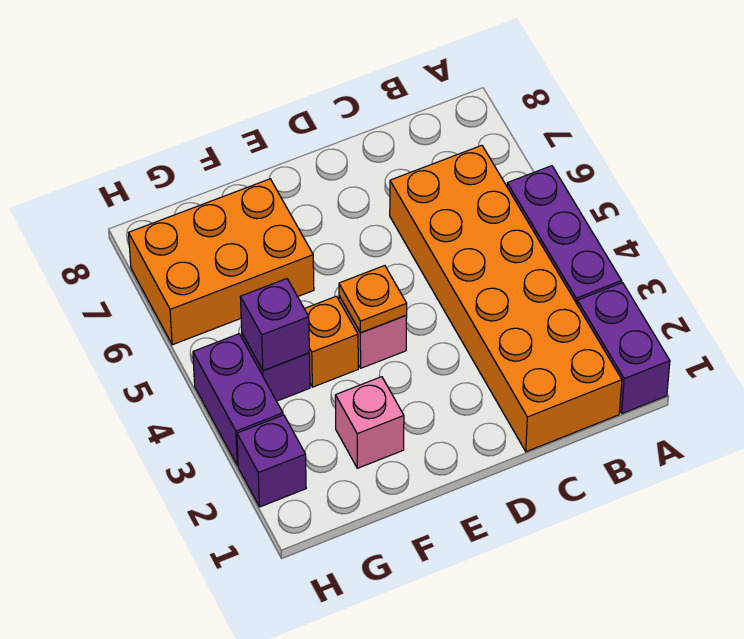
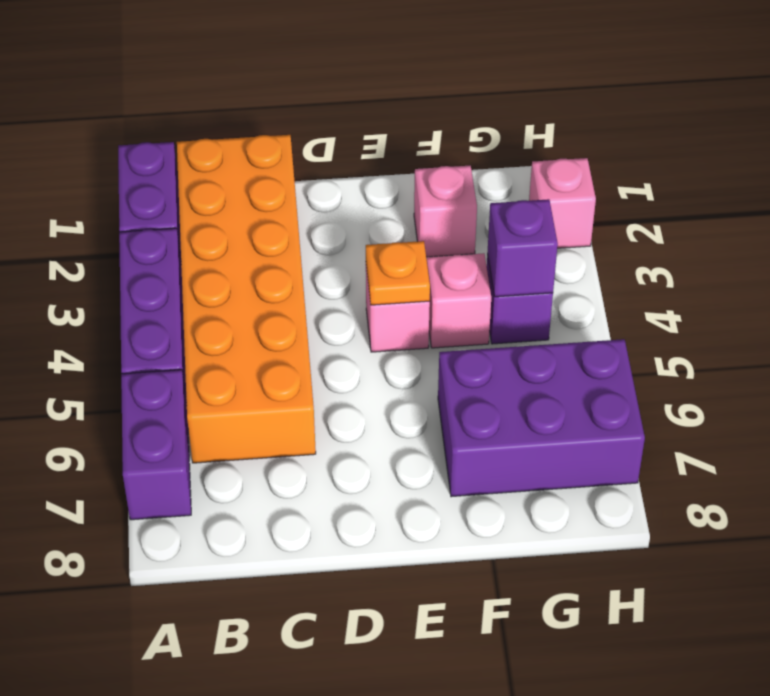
orange 1x1 brick [305,296,358,387] -> pink 1x1 brick [427,253,491,348]
orange 2x3 brick [129,179,314,345] -> purple 2x3 brick [438,339,645,497]
purple 1x1 brick [237,415,306,507] -> pink 1x1 brick [529,158,596,248]
purple 1x2 brick [193,334,283,466] -> purple 1x2 brick moved to [121,370,191,520]

